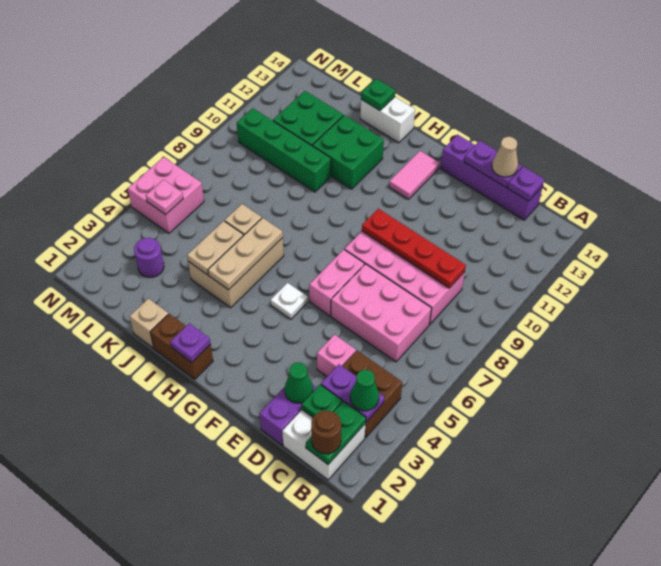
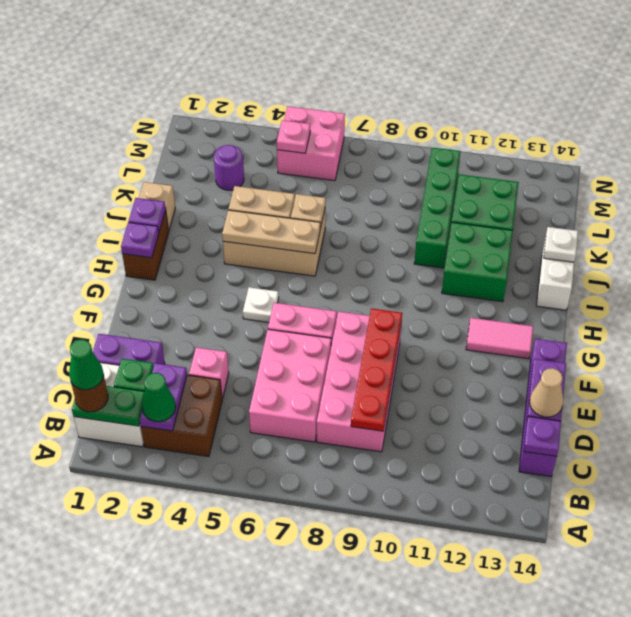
green 1x1 cone [285,362,313,403] -> green 1x1 cone moved to [69,339,104,390]
none -> purple 1x1 plate [129,198,166,232]
green 1x1 plate [361,79,395,111] -> white 1x1 plate [544,227,578,262]

